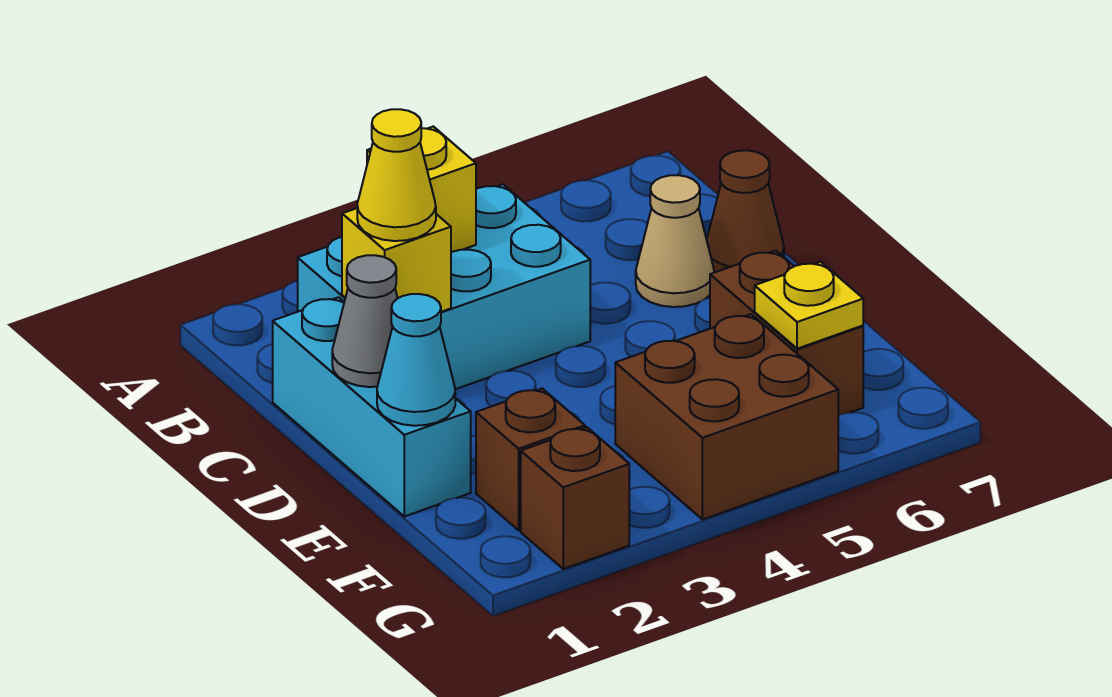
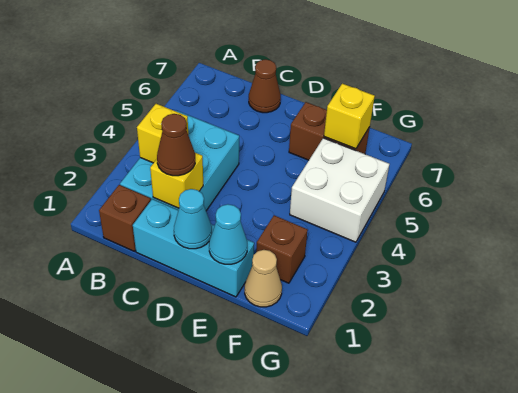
yellow 1x1 cone [357,109,436,241] -> brown 1x1 cone [157,114,195,176]
tan 1x1 cone [636,175,714,307] -> tan 1x1 cone moved to [245,250,282,307]
grey 1x1 cone [332,255,398,387] -> cyan 1x1 cone [174,189,212,249]
brown 2x2 brick [615,314,838,519] -> white 2x2 brick [290,138,389,242]
yellow 1x1 plate [755,262,863,349] -> yellow 1x1 brick [324,84,375,149]
brown 1x1 brick [521,427,629,569] -> brown 1x1 brick moved to [99,185,151,251]

